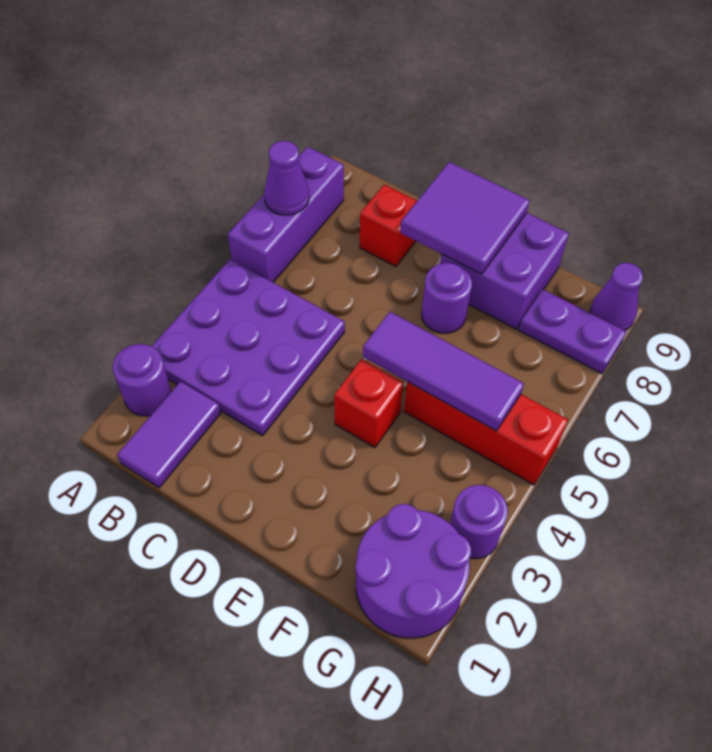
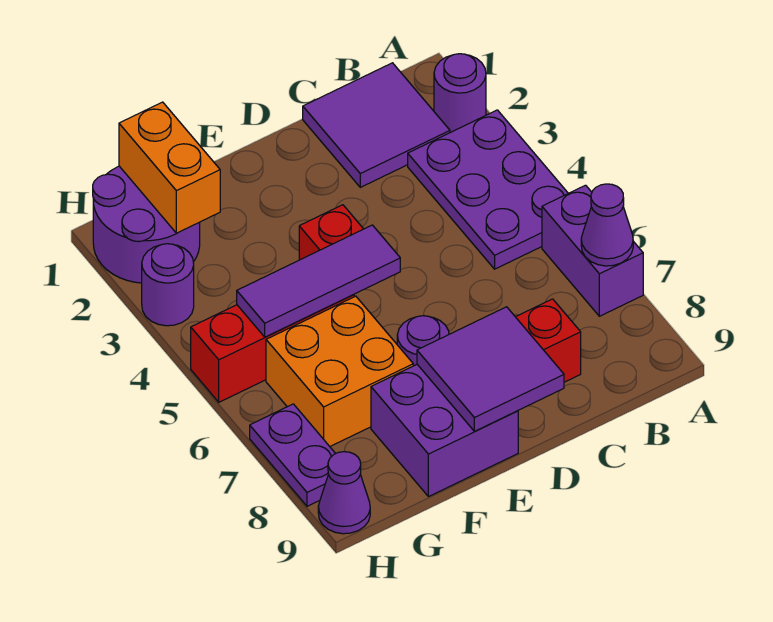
purple 3x3 plate [151,259,345,436] -> purple 2x3 plate [408,110,568,269]
purple 1x3 brick [228,147,344,282] -> purple 1x2 brick [542,185,643,316]
purple 1x2 tile [117,381,221,488] -> purple 2x2 tile [303,63,450,187]
none -> orange 2x2 brick [266,296,413,446]
none -> orange 1x2 brick [119,102,220,233]
purple 1x2 plate [519,289,626,374] -> purple 1x2 plate turned to [250,404,336,506]

